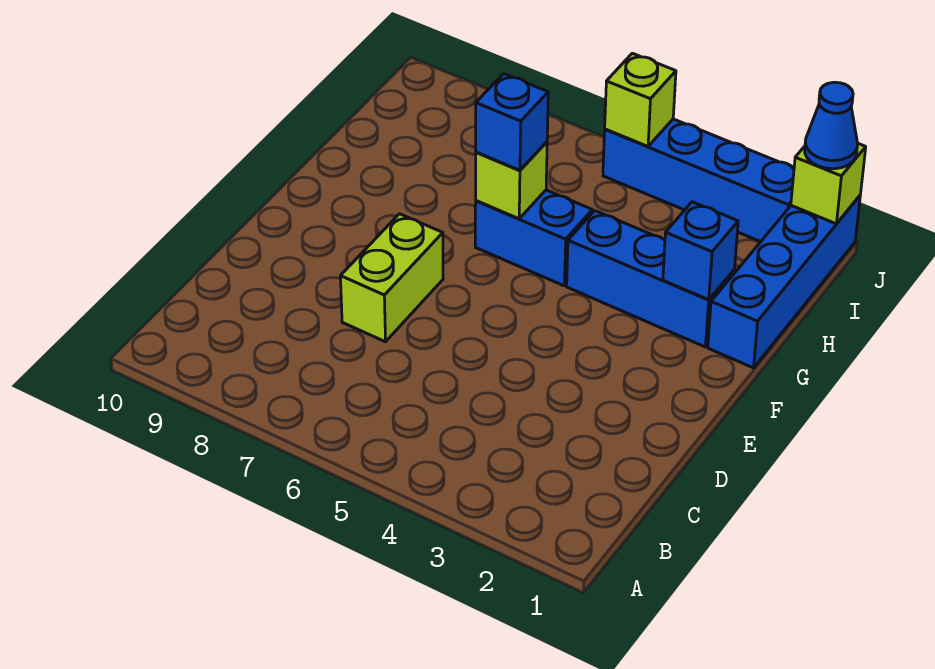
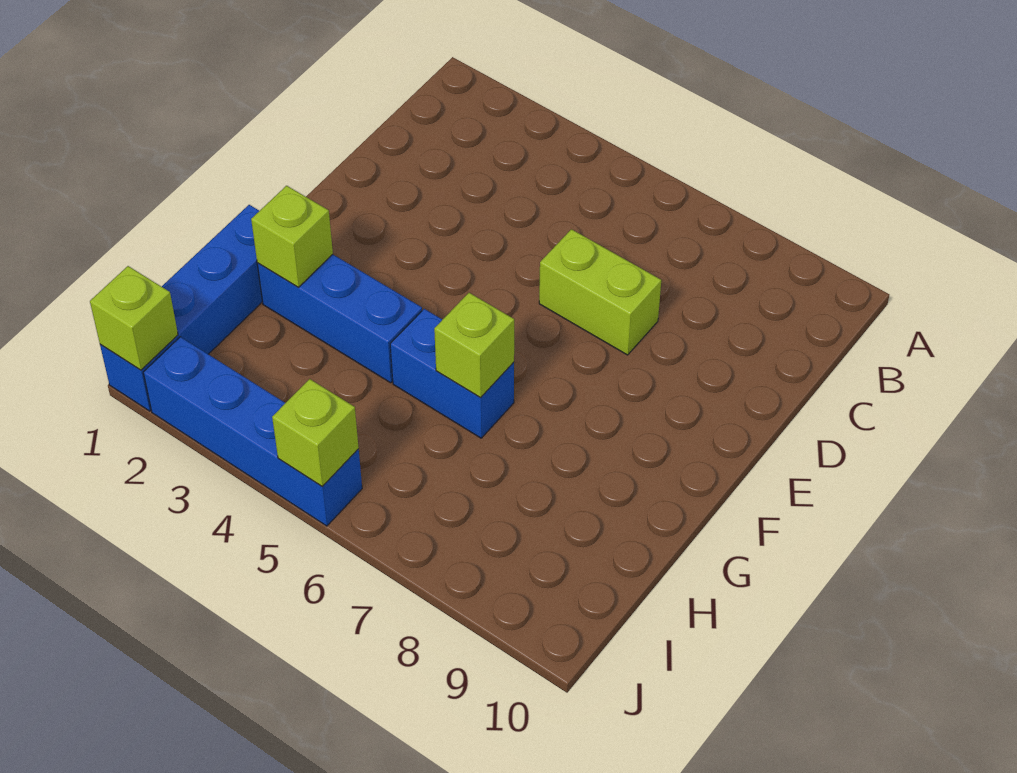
lime 1x2 brick [340,214,443,342] -> lime 1x2 brick turned to [539,229,661,355]
blue 1x1 brick [663,202,738,300] -> lime 1x1 brick [251,186,333,287]
blue 1x1 brick [476,74,548,170] -> none
blue 1x1 cone [805,82,857,169] -> none

